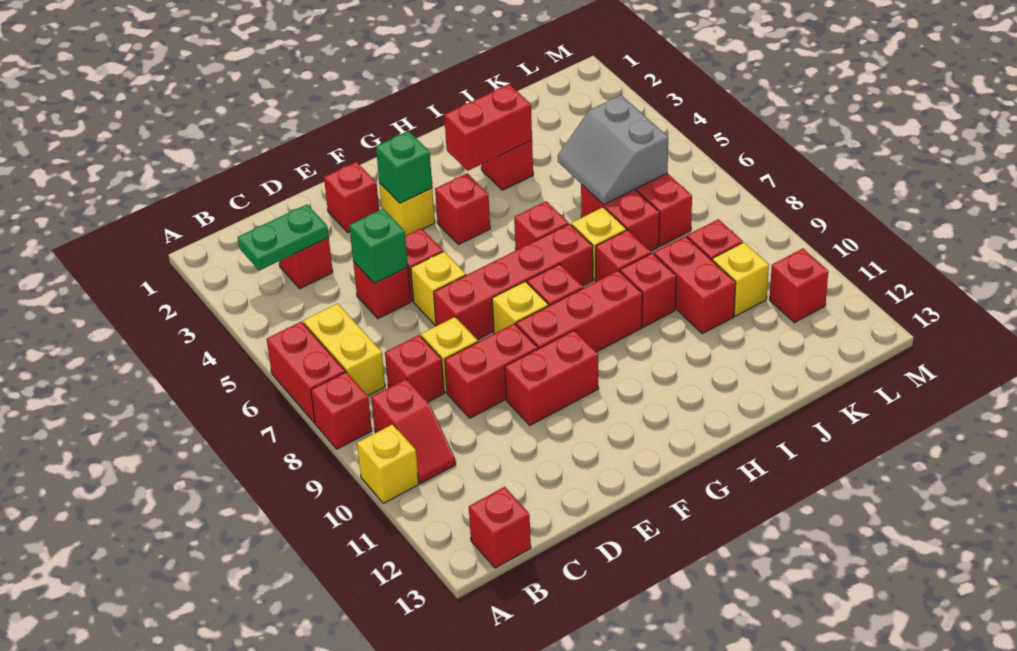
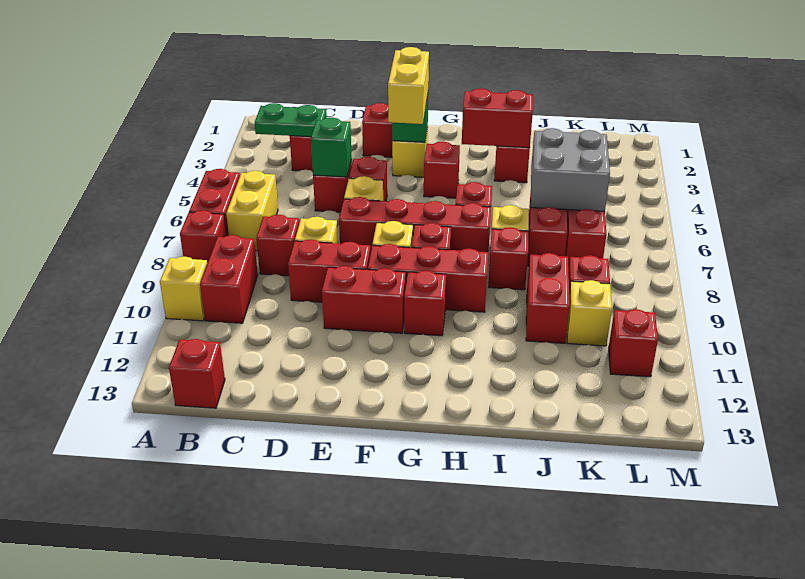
red 1x2 slope [371,379,456,483] -> red 1x2 brick [200,235,258,323]
none -> yellow 1x2 brick [388,47,429,124]
red 1x1 brick [620,253,676,327] -> red 1x1 brick moved to [404,271,446,336]
grey 2x2 slope [558,95,668,205] -> grey 2x2 brick [531,128,610,212]

